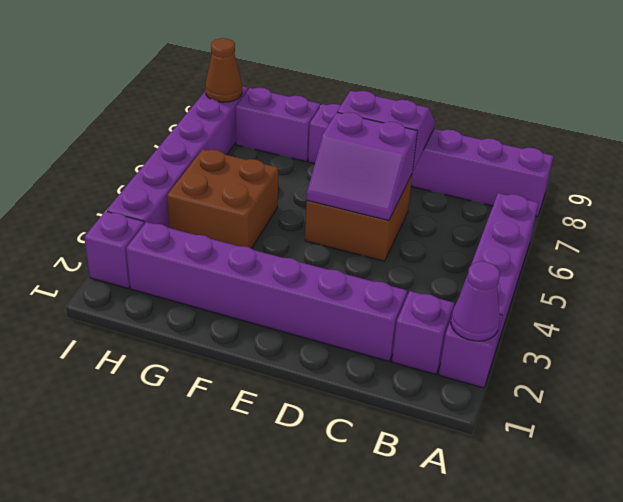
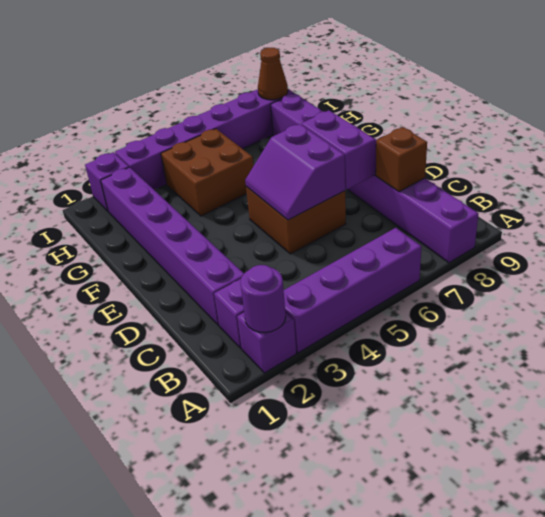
purple 1x1 cone [451,261,500,341] -> purple 1x1 round brick [240,265,286,332]
none -> brown 1x1 brick [376,127,427,192]

